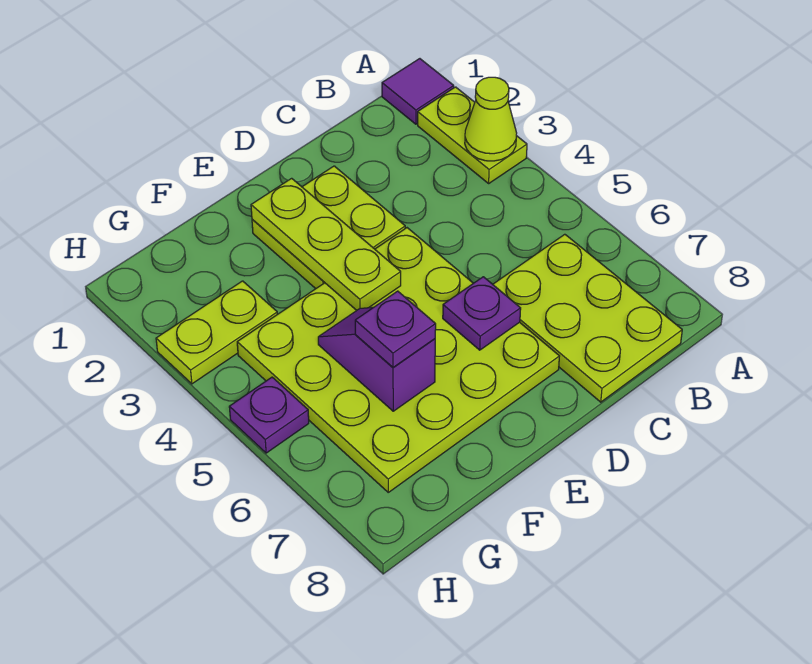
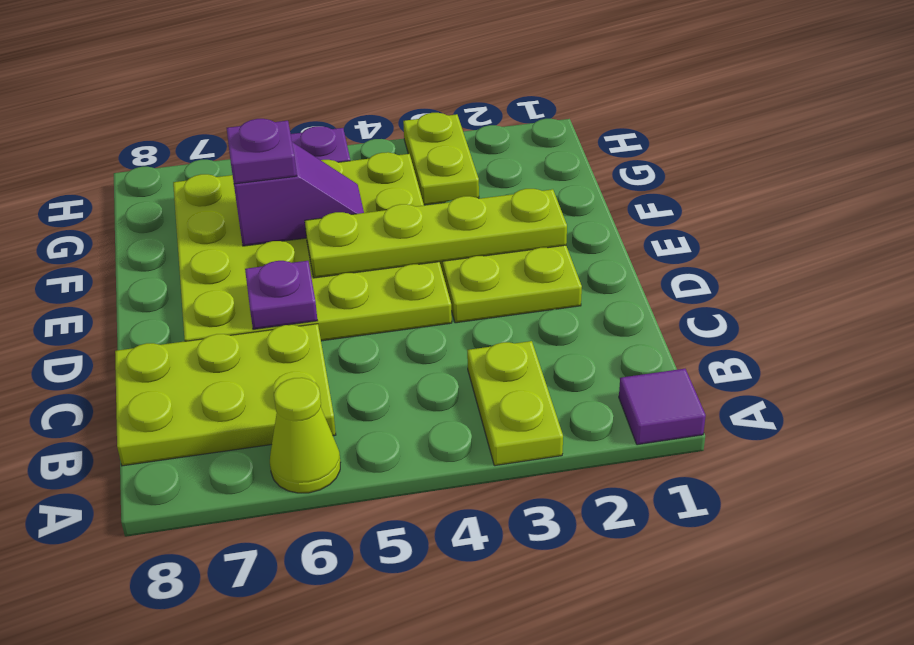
lime 1x2 plate [418,87,527,183] -> lime 1x2 plate turned to [467,341,563,466]
lime 1x1 cone [465,77,517,161] -> lime 1x1 cone moved to [270,378,340,493]
lime 1x3 plate [251,178,401,310] -> lime 1x4 plate [305,189,567,278]

